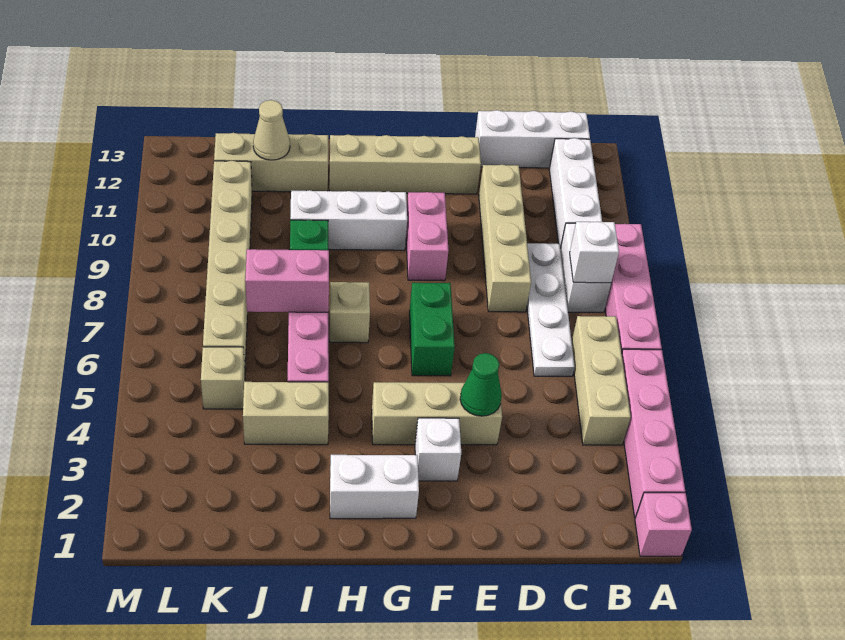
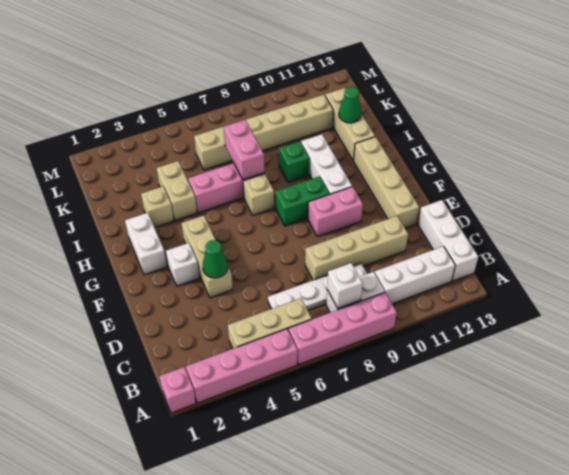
green 1x2 brick [409,283,455,376] -> green 1x2 brick moved to [275,176,330,226]
tan 1x1 cone [253,100,290,160] -> green 1x1 cone [339,87,361,123]
tan 1x1 brick [201,347,245,409] -> tan 1x1 brick moved to [141,186,174,228]

